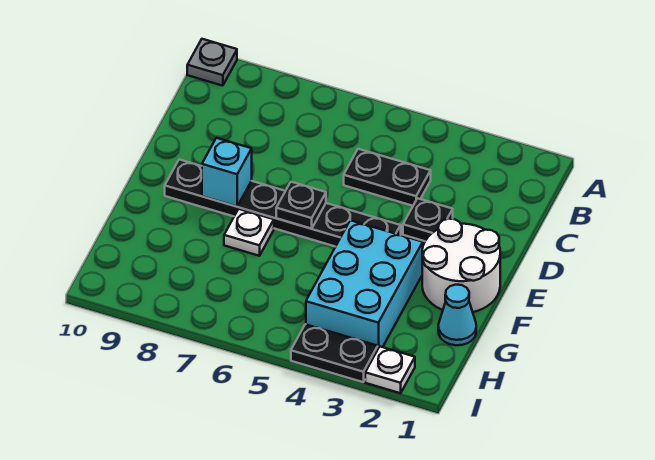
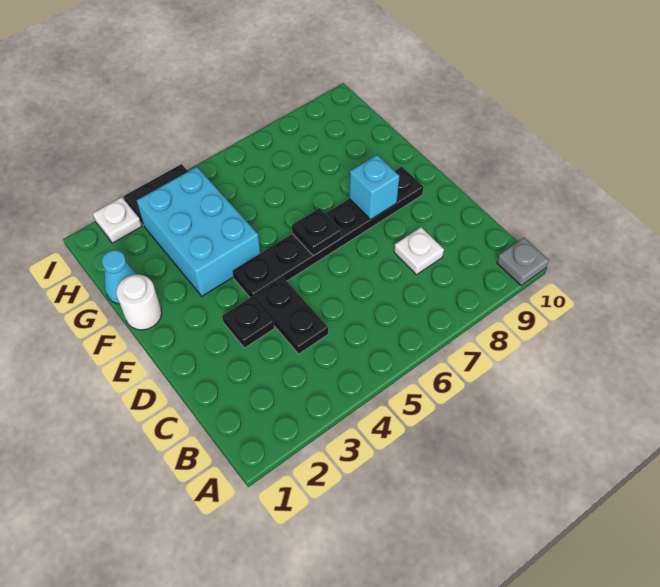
black 1x2 plate [344,149,431,206] -> black 1x2 plate turned to [254,277,328,354]
white 2x2 round brick [422,219,500,312] -> white 1x1 round brick [116,274,162,330]
white 1x1 plate [224,209,274,256] -> white 1x1 plate moved to [394,227,444,275]

